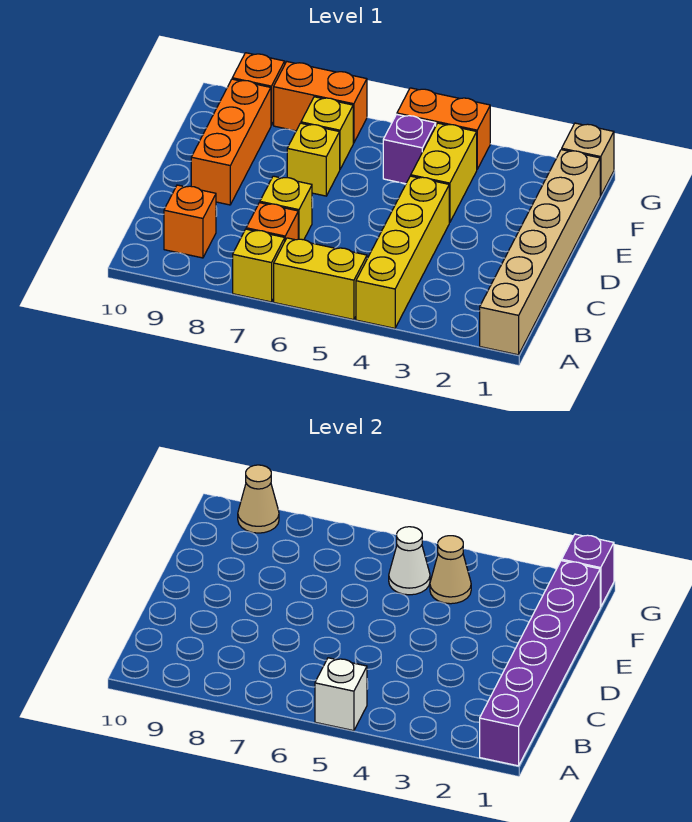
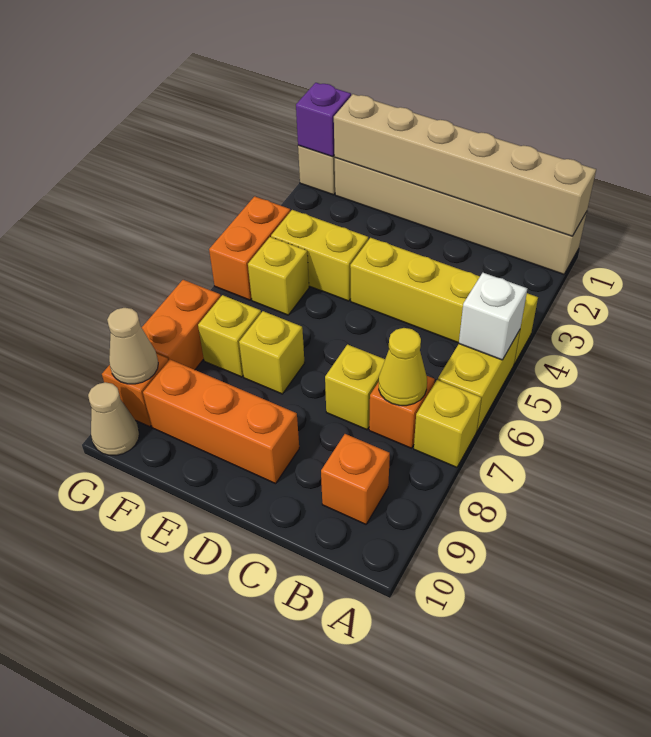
purple 1x6 brick [480,561,600,766] -> tan 1x6 brick [334,94,596,236]
none -> yellow 1x1 cone [379,328,427,406]
tan 1x1 cone [430,536,471,604] -> tan 1x1 cone moved to [88,382,139,455]
purple 1x1 brick [383,114,436,184] -> yellow 1x1 brick [248,237,309,315]
white 1x1 cone [389,527,430,595] -> none

